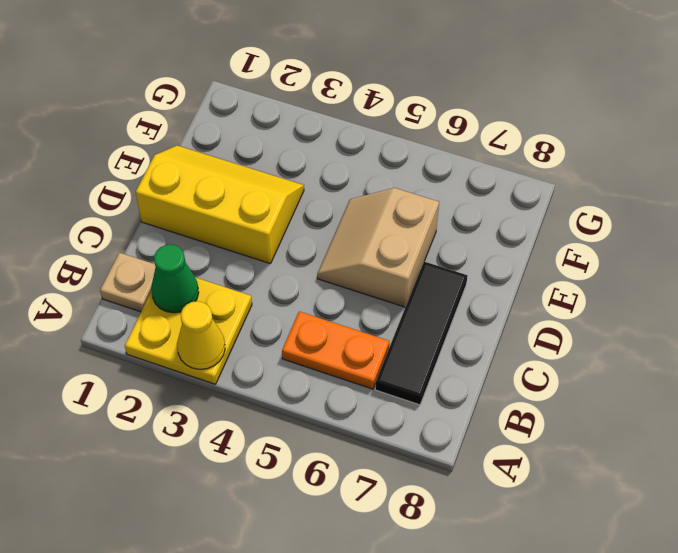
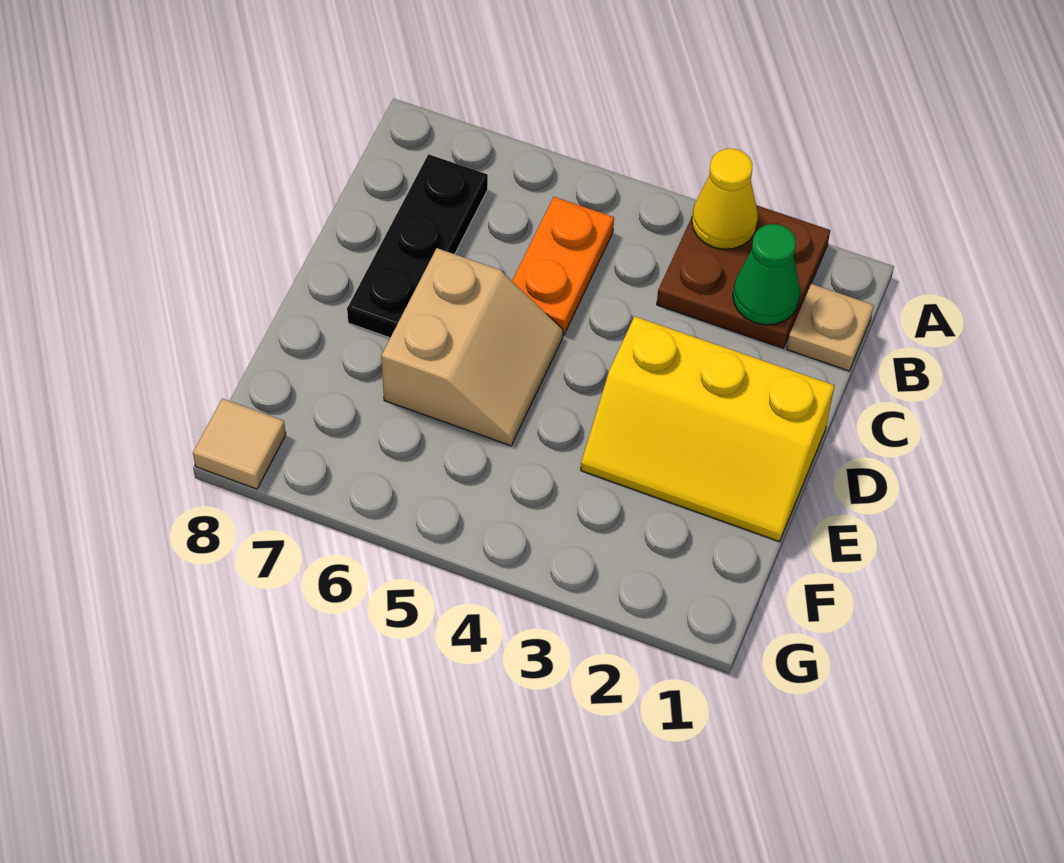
yellow 2x2 plate [125,277,252,384] -> brown 2x2 plate [657,205,830,348]
orange 1x2 plate [282,311,389,389] -> orange 1x2 plate turned to [512,197,614,335]
black 1x3 tile [375,262,468,405] -> black 1x3 plate [347,154,488,338]
none -> tan 1x1 tile [193,399,286,489]

